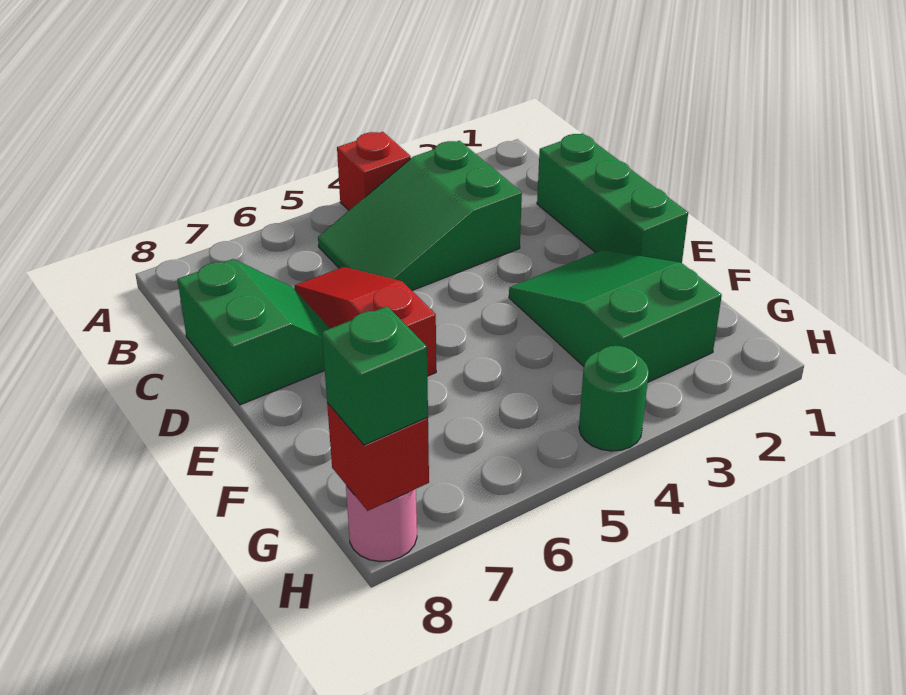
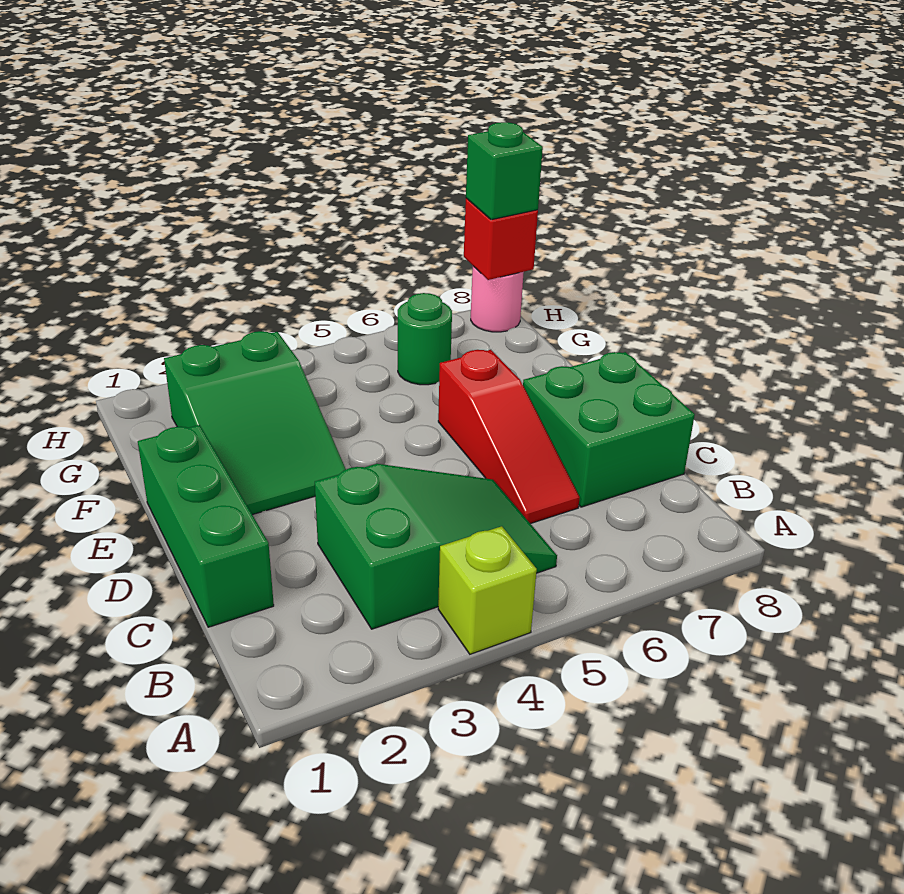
red 1x1 brick [337,132,411,210] -> lime 1x1 brick [438,526,537,654]
green 2x2 slope [177,259,330,405] -> green 2x2 brick [523,352,695,507]
green 1x1 round brick [579,346,649,451] -> green 1x1 round brick moved to [398,293,452,385]

